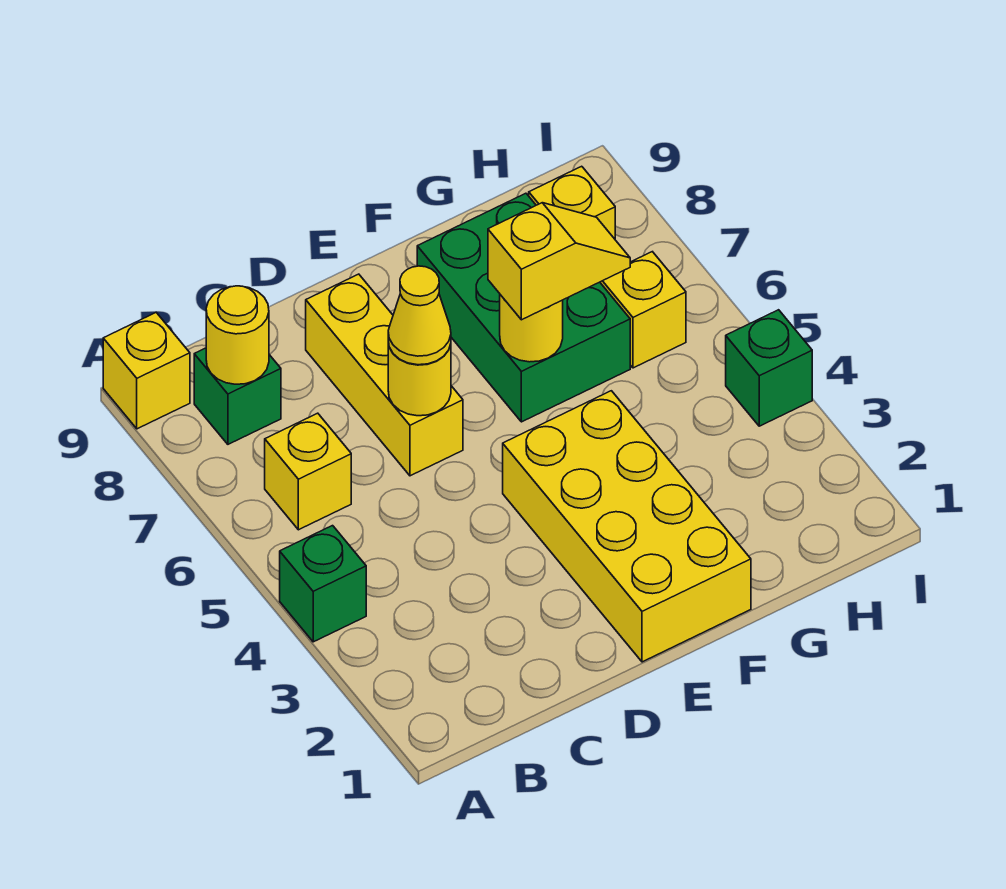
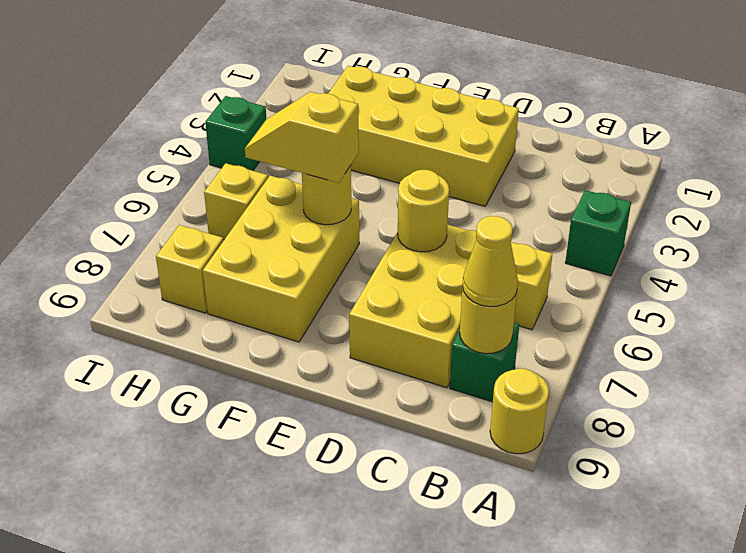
yellow 1x1 brick [103,313,190,429] -> yellow 1x1 round brick [490,369,549,454]
yellow 1x3 brick [306,274,463,476] -> yellow 2x3 brick [349,225,477,388]
yellow 1x1 cone [388,266,451,365] -> yellow 1x1 cone moved to [463,216,518,307]
yellow 2x4 brick [503,391,751,662] -> yellow 2x4 brick turned to [328,66,519,206]
green 2x3 brick [417,193,630,422] -> yellow 2x3 brick [203,176,359,342]

